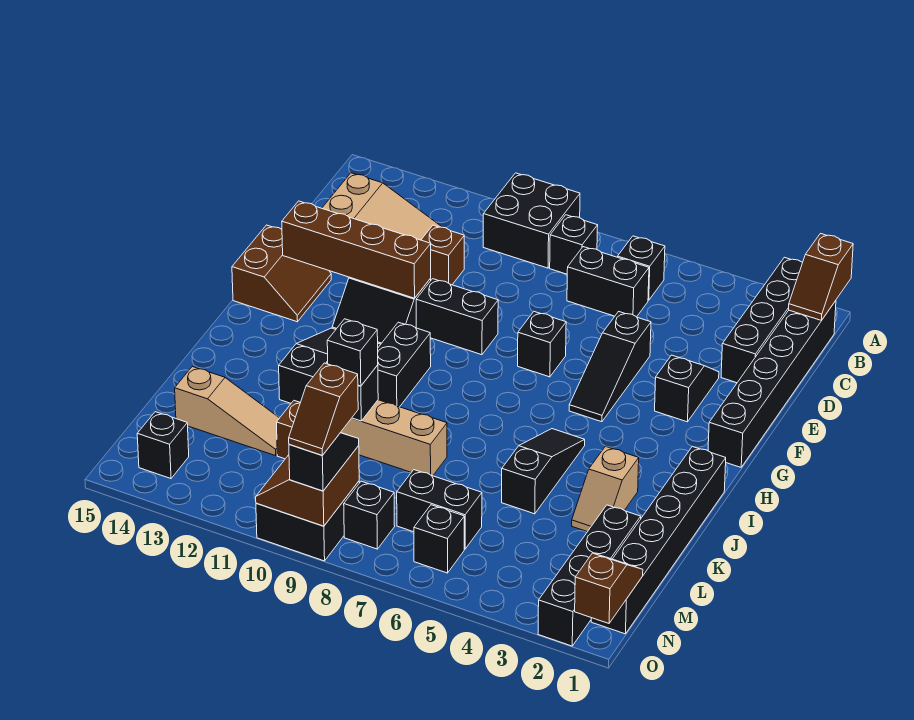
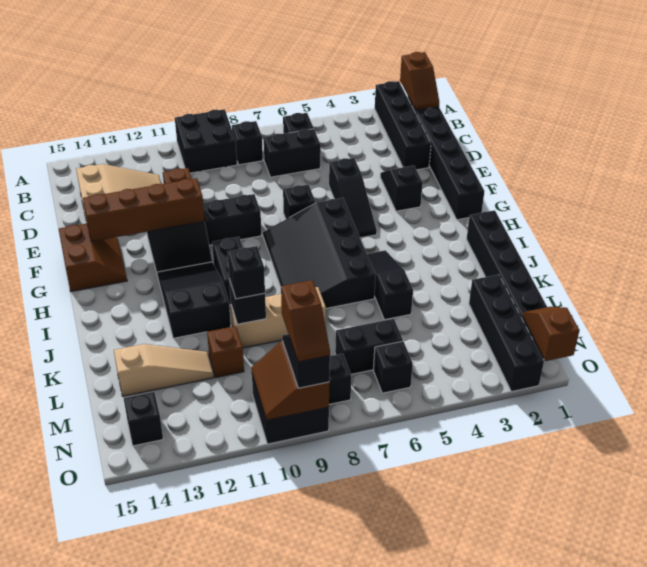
none -> black 3x4 slope [263,198,375,308]
tan 1x2 slope [572,446,639,532] -> none

